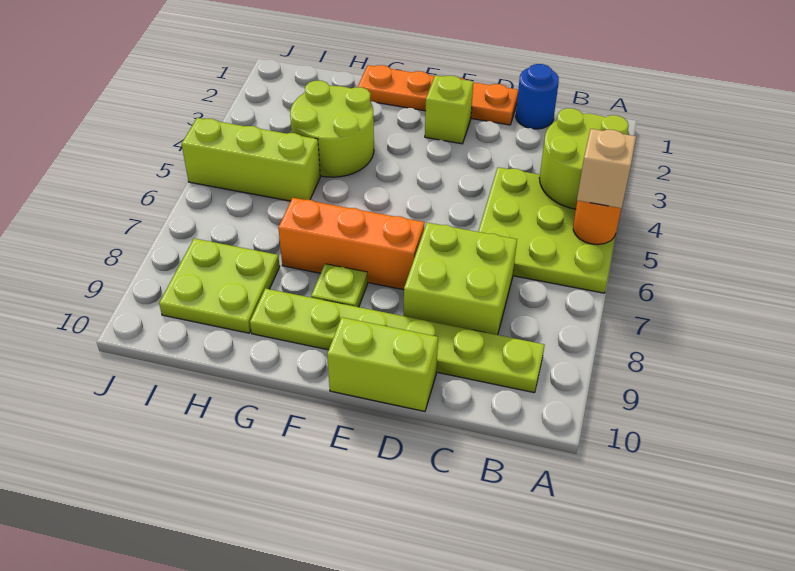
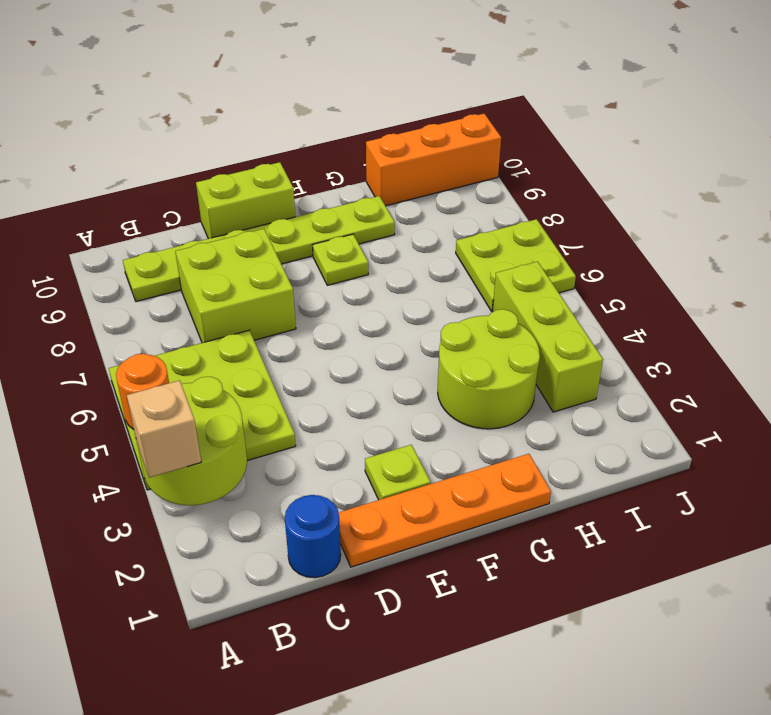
tan 1x1 brick [577,129,636,208] -> tan 1x1 brick moved to [127,380,201,478]
lime 1x1 brick [425,75,473,144] -> lime 1x1 plate [365,445,431,500]
orange 1x3 brick [278,198,425,290] -> orange 1x3 brick moved to [366,114,501,206]
lime 1x3 brick [182,118,320,201] -> lime 1x3 brick turned to [493,262,603,412]
lime 2x2 plate [159,238,280,333] -> lime 2x2 plate moved to [456,219,576,311]

